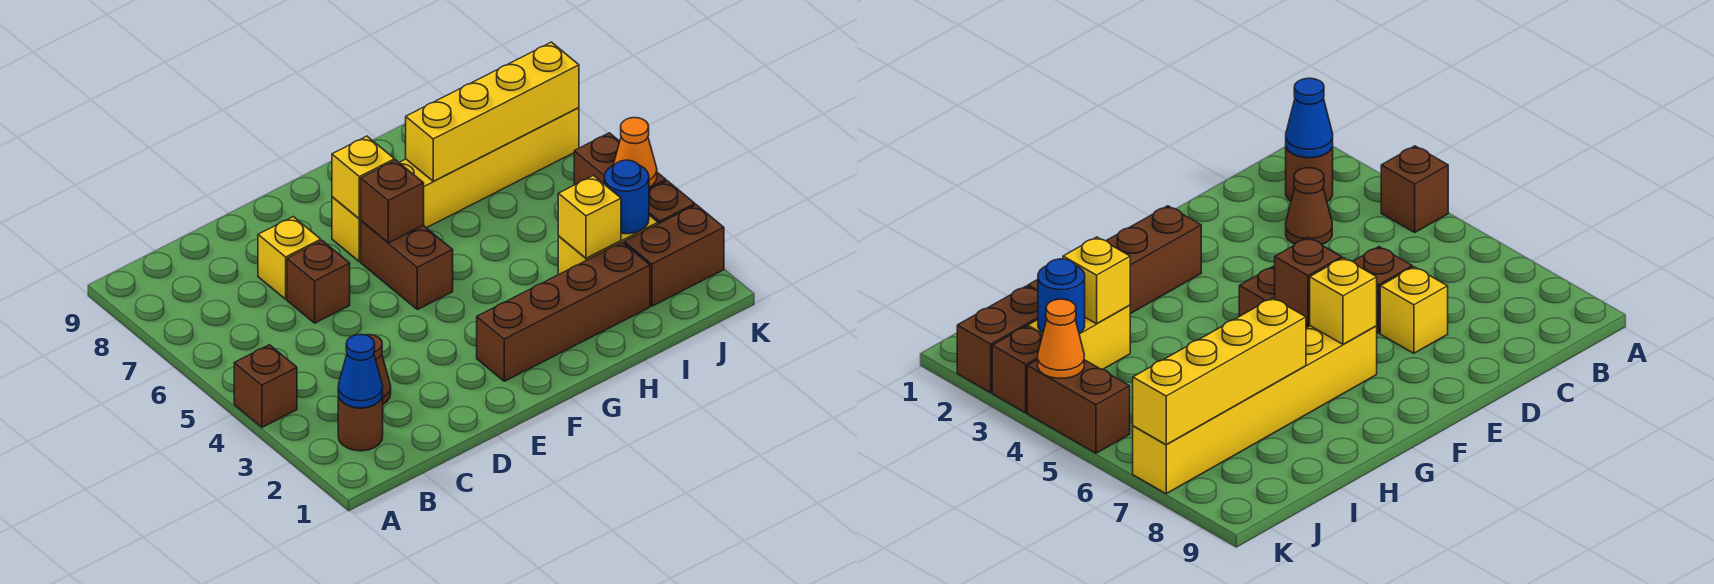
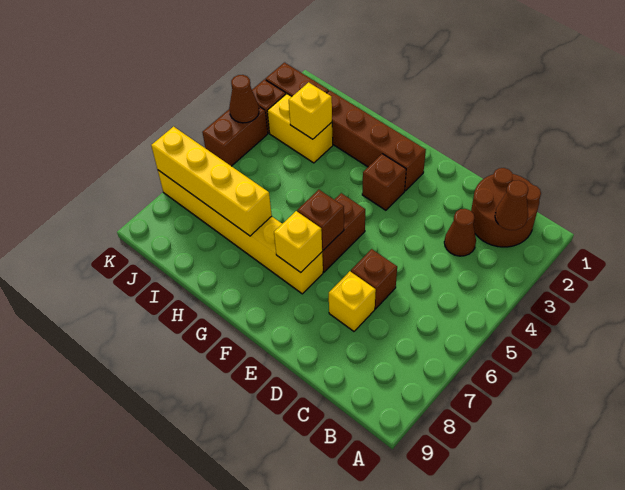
brown 1x1 brick [234,345,297,427] -> brown 1x1 brick moved to [362,154,406,210]
brown 1x1 round brick [338,395,383,451] -> brown 2x2 round brick [471,168,541,247]
blue 1x1 cone [338,335,383,408] -> brown 1x1 cone [495,180,528,230]
blue 1x1 round brick [604,160,649,234] -> none
orange 1x1 cone [613,118,657,187] -> brown 1x1 cone [229,75,259,123]

